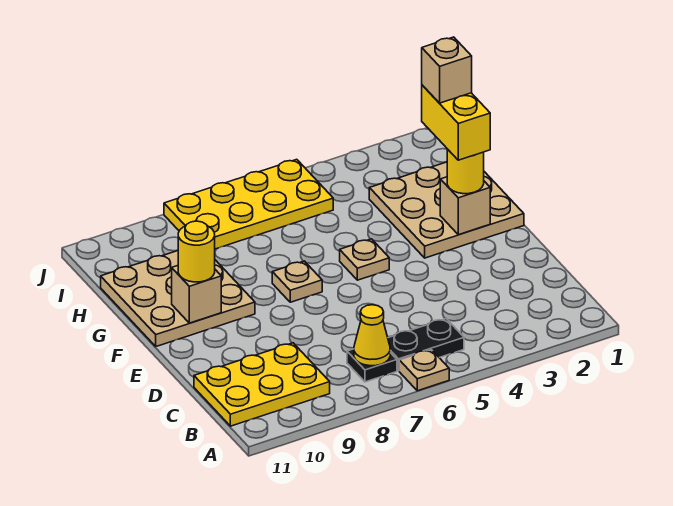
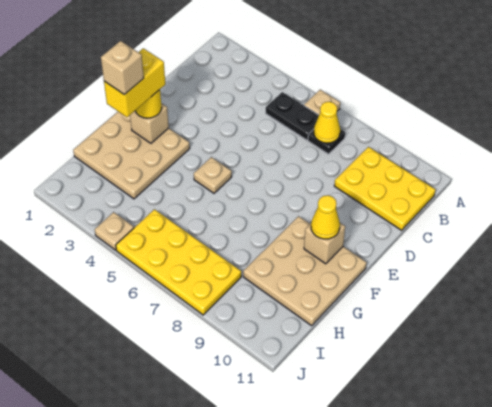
tan 1x1 plate [272,261,322,302] -> tan 1x1 plate moved to [95,212,134,250]
yellow 1x1 round brick [178,221,215,282] -> yellow 1x1 cone [311,195,340,239]

